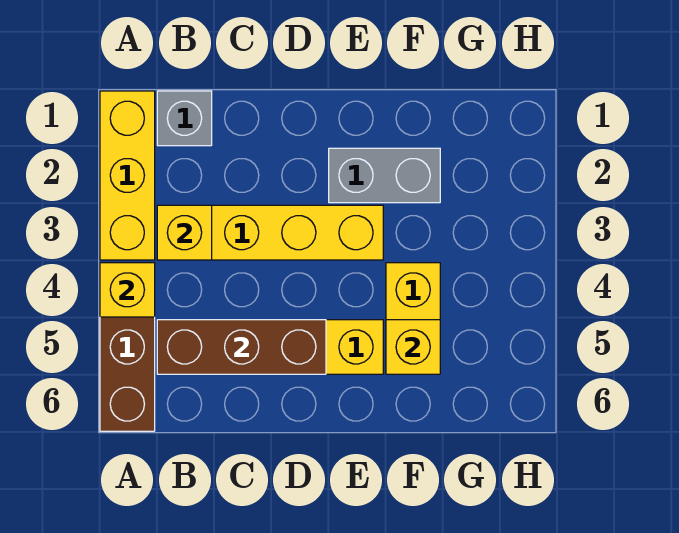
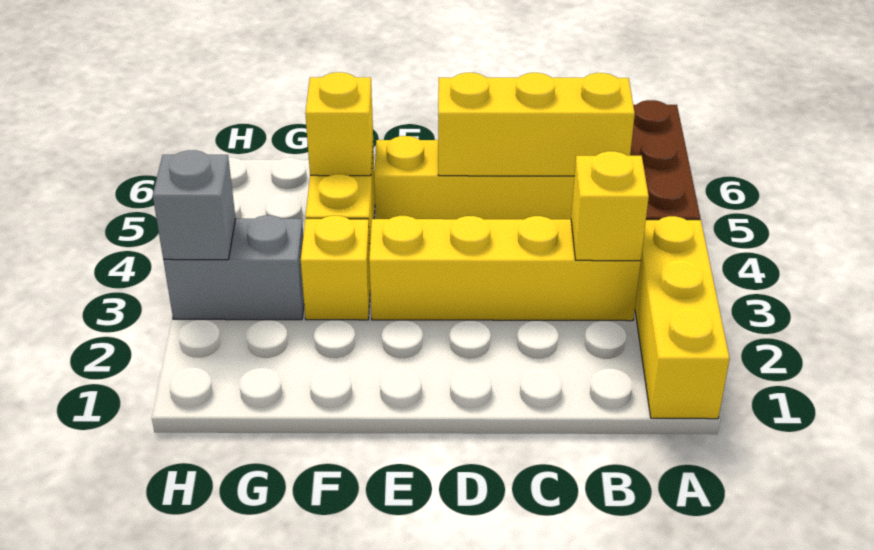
yellow 1x1 brick [100,263,155,317] -> yellow 1x1 brick moved to [301,216,370,320]
grey 1x1 brick [157,91,212,146] -> grey 1x1 brick moved to [153,150,236,260]
brown 1x3 brick [157,320,326,374] -> yellow 1x3 brick [438,73,635,176]
grey 1x2 brick [329,148,440,203] -> grey 1x2 brick moved to [163,215,304,320]

